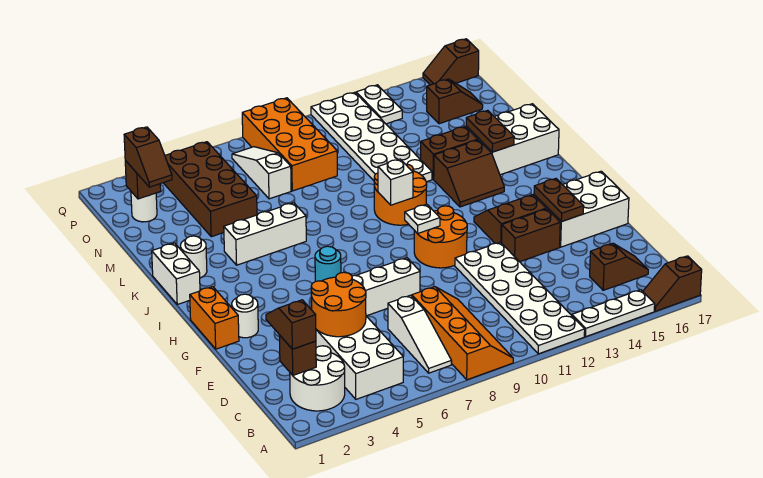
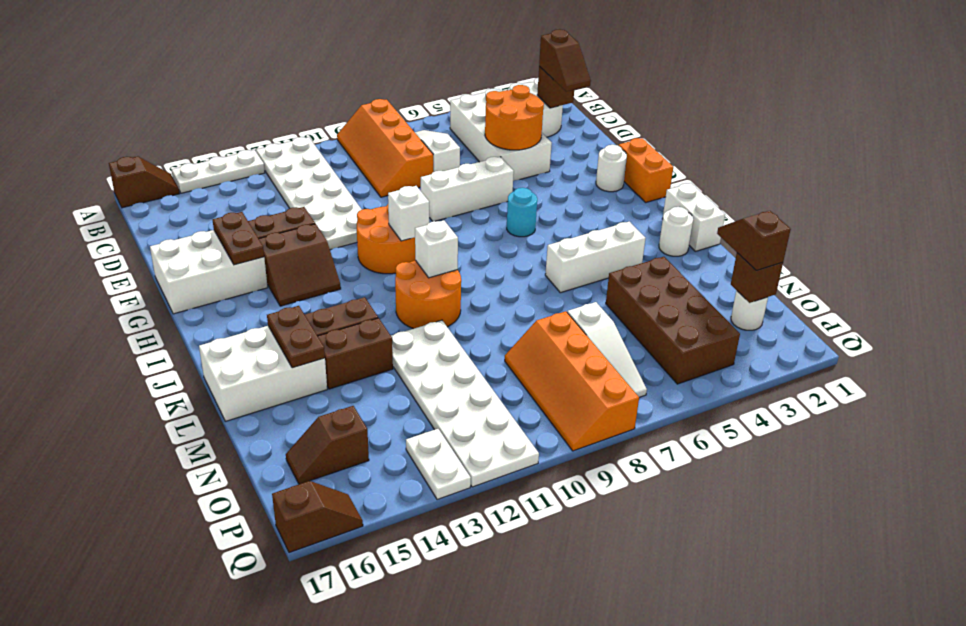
brown 1x2 slope [590,243,648,290] -> none
white 1x1 plate [405,204,440,234] -> white 1x1 brick [388,186,429,241]
orange 2x4 brick [242,98,337,191] -> orange 2x4 slope [505,311,639,451]

